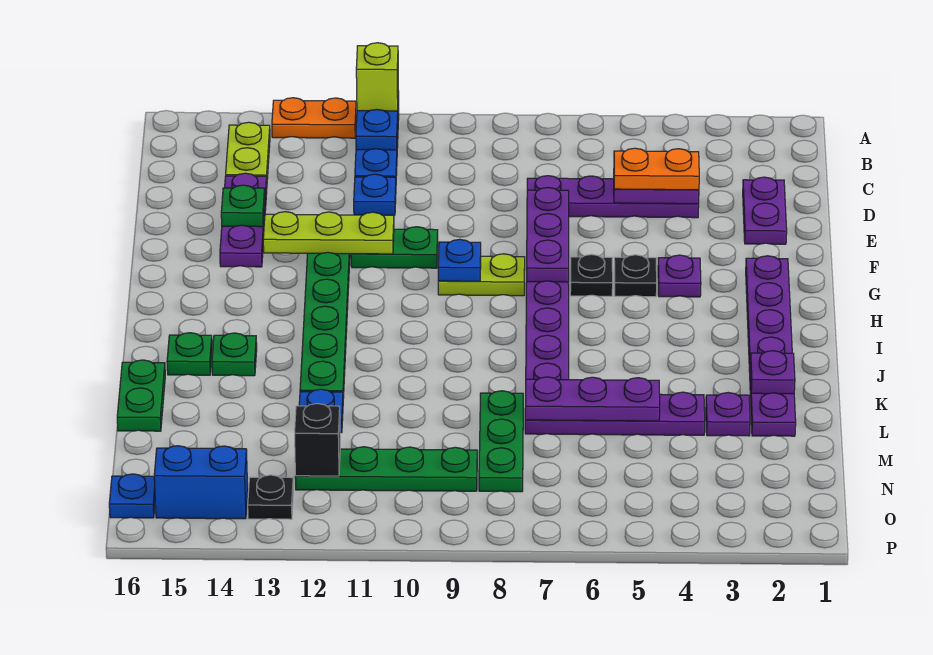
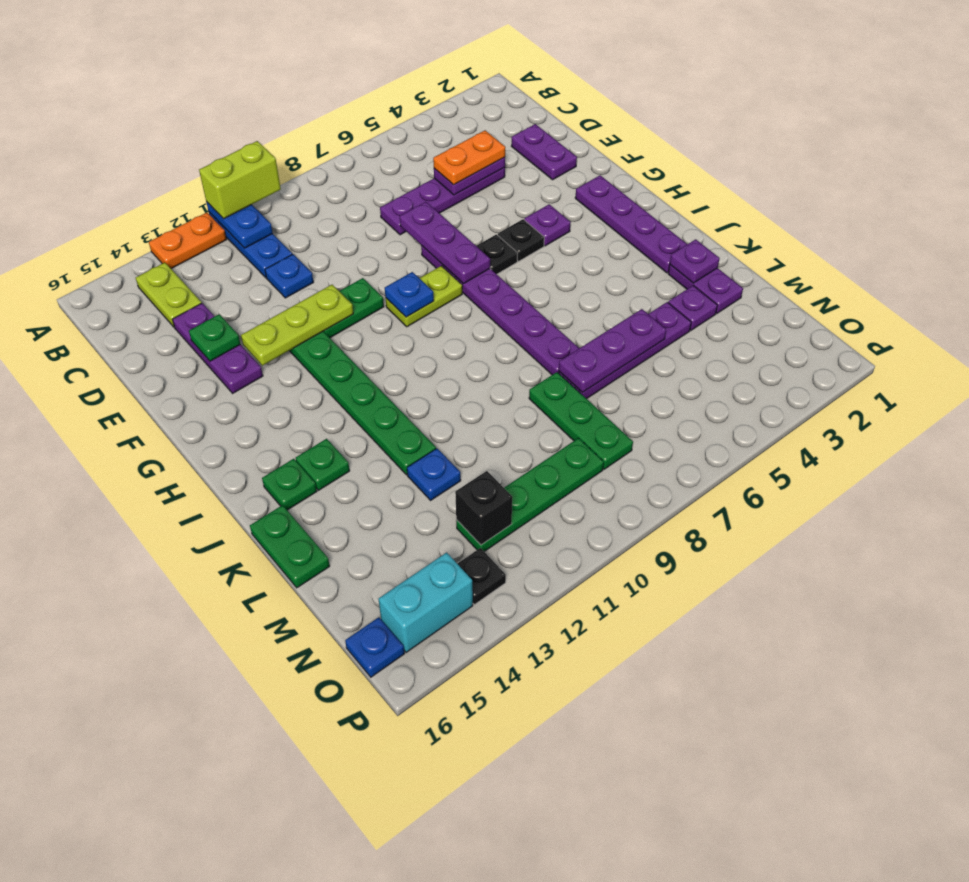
lime 1x1 brick [356,43,398,111] -> lime 1x2 brick [199,141,281,219]
blue 1x2 brick [154,446,248,519] -> cyan 1x2 brick [379,552,473,653]

